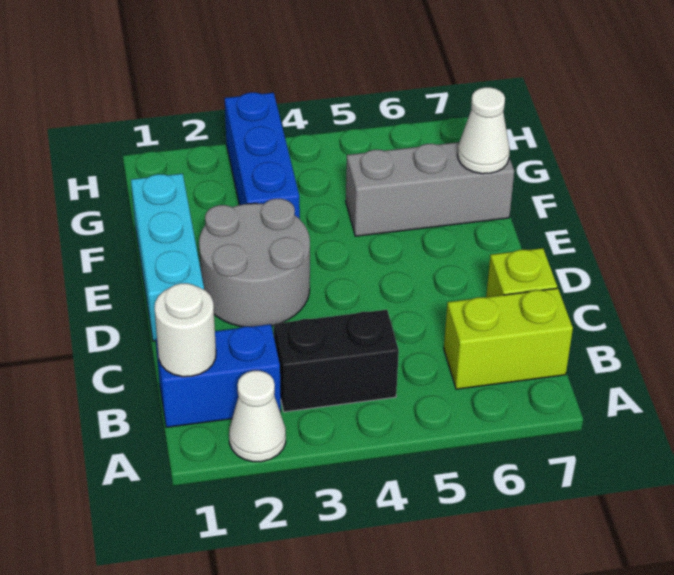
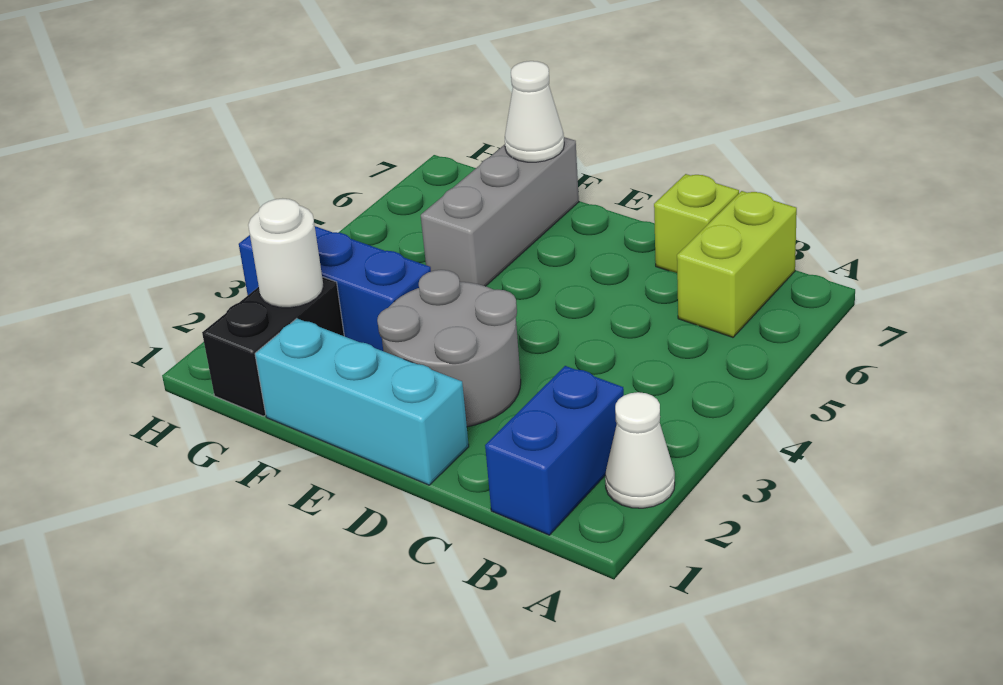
white 1x1 round brick [155,283,216,377] -> white 1x1 round brick moved to [248,199,324,308]
black 1x2 brick [274,310,399,412] -> black 1x2 brick moved to [202,277,344,416]

